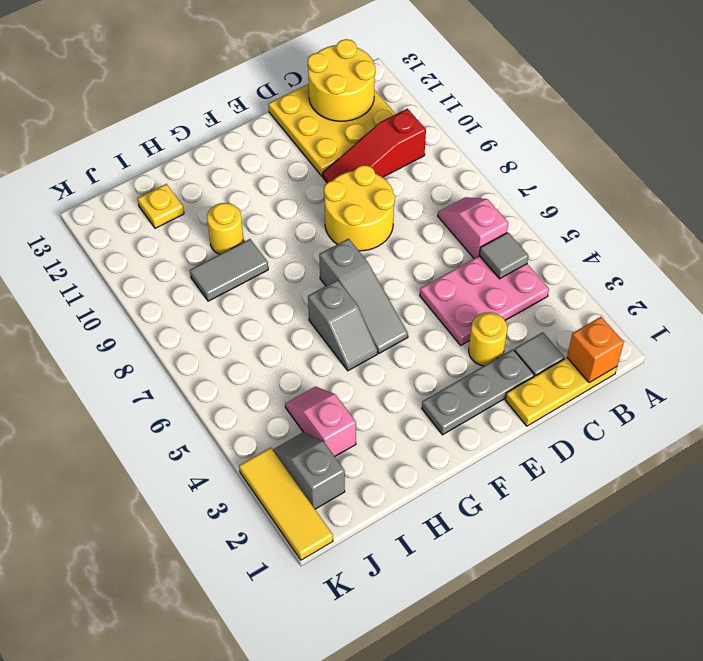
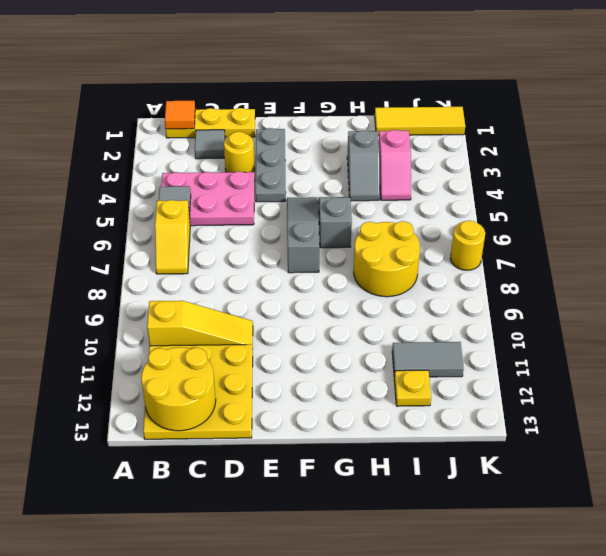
orange 1x1 brick [567,317,624,383] -> orange 1x1 tile [165,101,195,129]
pink 1x2 slope [438,197,508,258] -> yellow 1x2 slope [155,200,190,274]
red 1x3 slope [323,109,426,183] -> yellow 1x3 slope [147,301,253,349]
grey 1x3 plate [422,350,534,435] -> grey 1x3 plate turned to [255,128,286,202]
yellow 2x2 round brick [324,165,395,251] -> yellow 2x2 round brick moved to [354,221,420,297]
grey 1x2 tile [190,239,268,301] -> grey 1x2 tile moved to [392,342,464,377]
yellow 1x1 round brick [207,203,244,254] -> yellow 1x1 round brick moved to [450,221,485,270]
grey 1x2 slope [273,432,345,509] -> grey 1x2 slope moved to [347,130,380,201]
yellow 1x3 tile [239,448,333,560] -> yellow 1x3 tile turned to [375,107,465,136]

